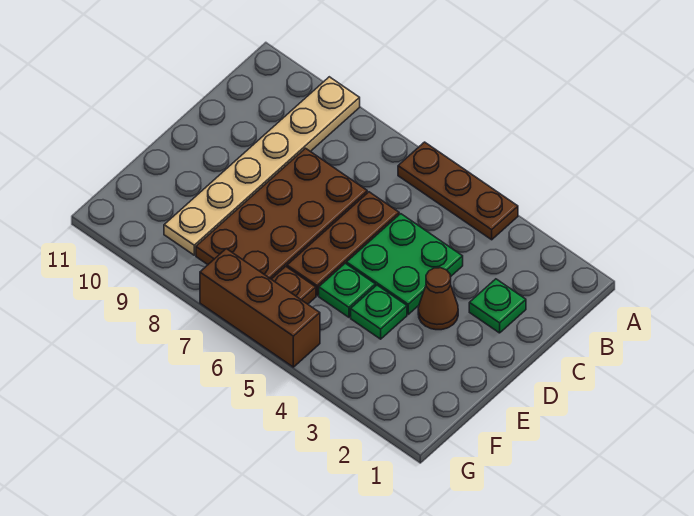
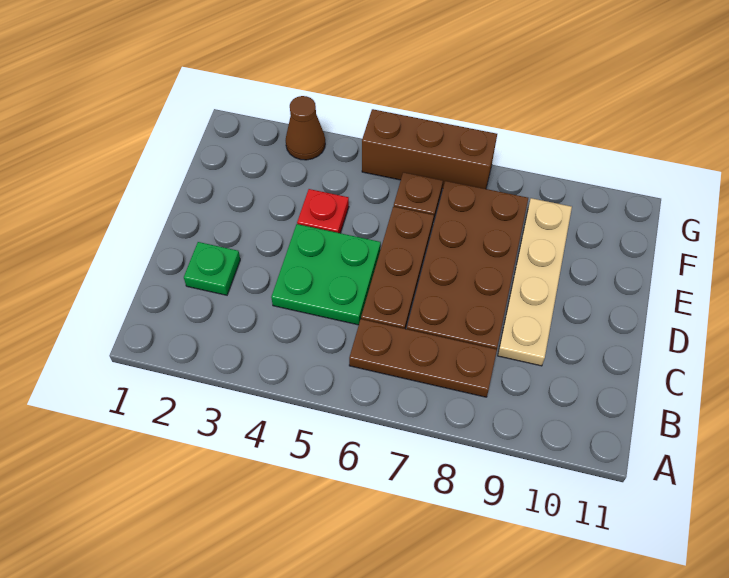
brown 1x3 plate [398,142,518,240] -> brown 1x3 plate moved to [349,319,497,397]
tan 1x6 plate [164,77,360,255] -> tan 1x4 plate [498,198,572,366]
brown 1x1 cone [418,268,458,330] -> brown 1x1 cone moved to [286,96,325,160]
green 1x1 plate [351,285,407,339] -> red 1x1 plate [297,189,349,233]
green 1x1 plate [319,263,375,317] -> none

